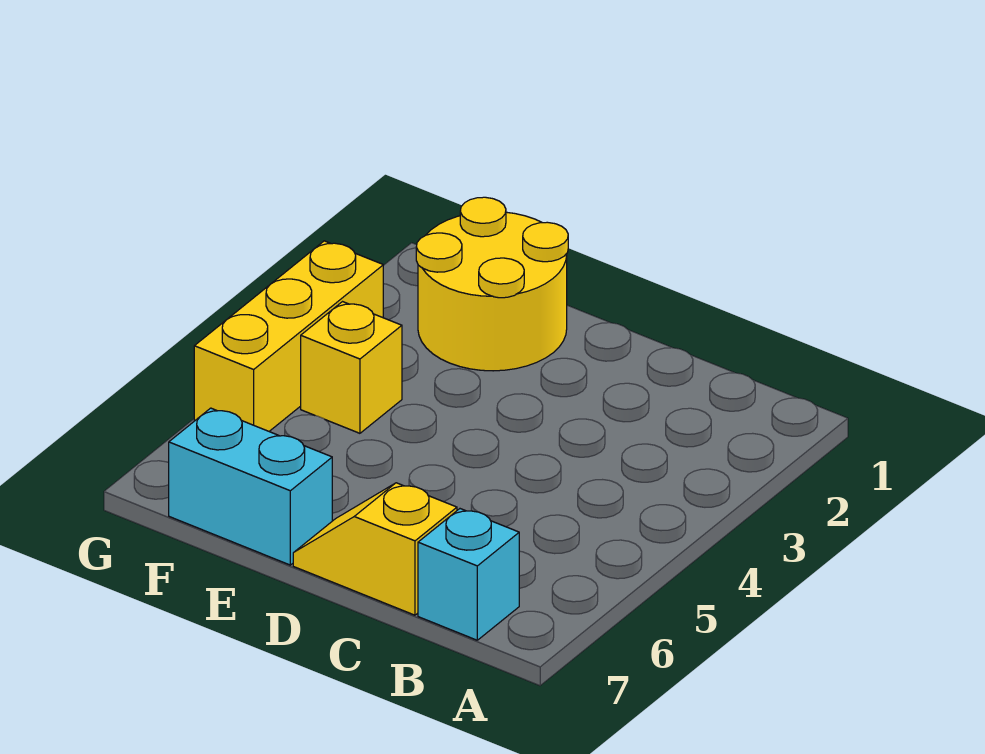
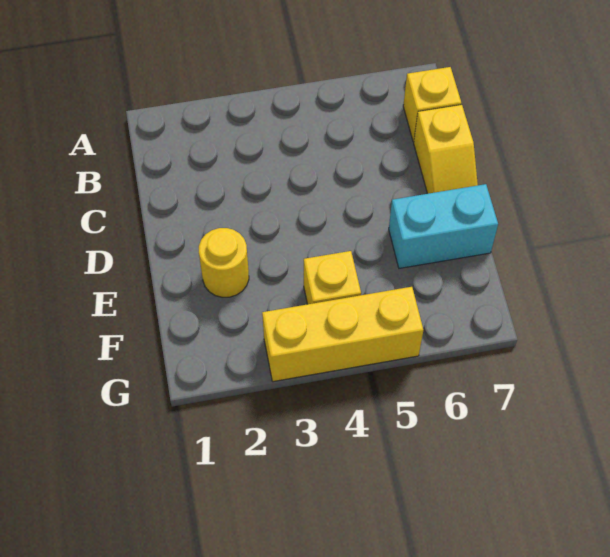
cyan 1x1 brick [418,509,519,640] -> yellow 1x1 brick [403,67,461,142]
yellow 2x2 round brick [416,197,568,371] -> yellow 1x1 round brick [199,228,249,297]
cyan 1x2 brick [169,408,332,565] -> cyan 1x2 brick turned to [389,184,498,268]

